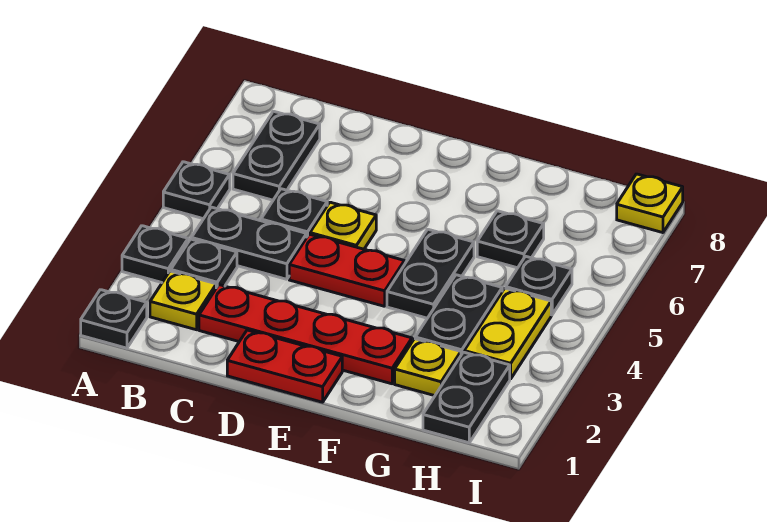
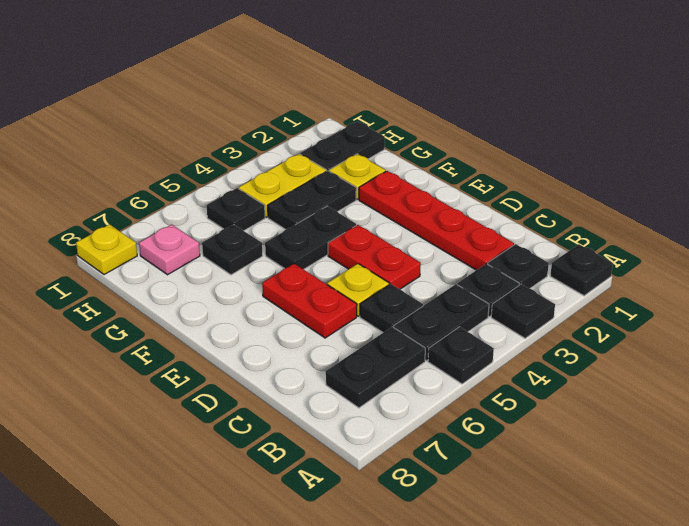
yellow 1x1 plate [150,271,216,330] -> black 1x1 plate [488,244,549,289]
black 1x2 plate [191,207,307,279] -> black 1x2 plate turned to [394,284,489,361]
red 1x2 plate [227,330,342,402] -> red 1x2 plate moved to [262,264,357,338]
none -> pink 1x1 plate [139,224,200,275]

